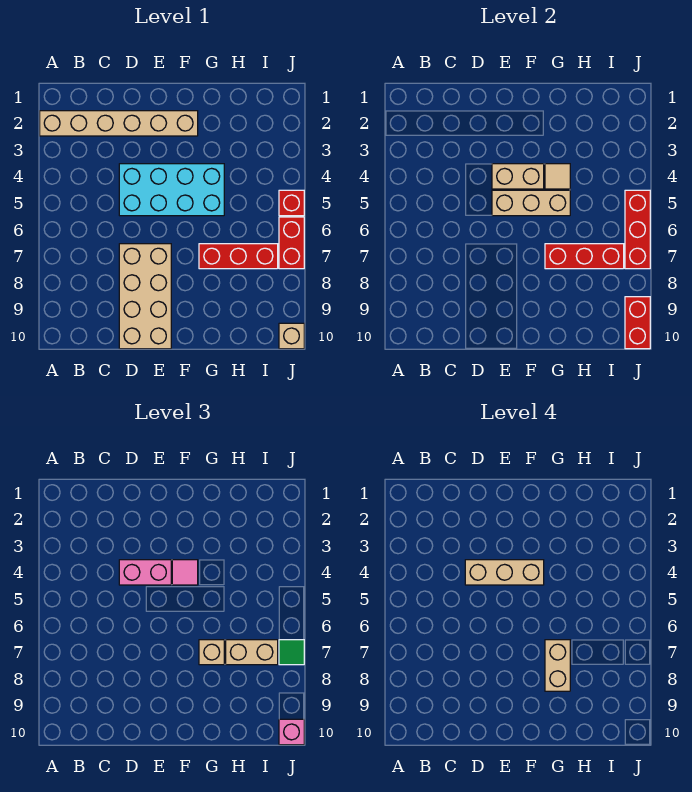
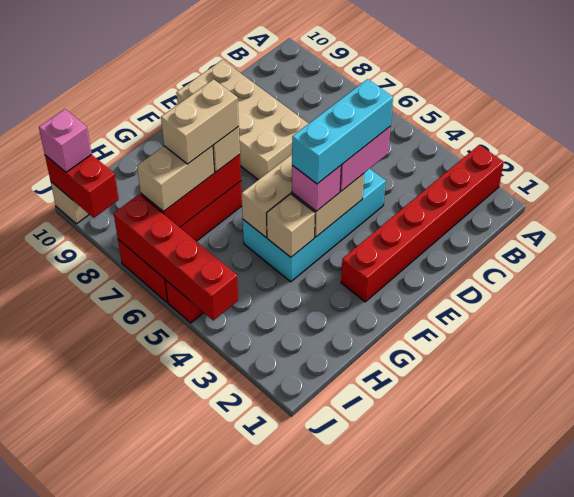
tan 1x6 brick [40,111,198,136] -> red 1x6 brick [341,145,504,302]
tan 1x3 brick [465,560,544,585] -> cyan 1x3 brick [292,79,393,184]
pink 1x1 tile [172,560,198,585] -> pink 1x1 brick [292,165,341,211]
tan 1x1 tile [545,164,570,189] -> tan 1x1 brick [267,194,315,257]
tan 1x2 brick [545,640,570,691] -> tan 1x2 brick turned to [161,79,239,164]
red 1x3 brick [625,190,650,269] -> red 1x4 brick [114,194,238,320]
green 1x1 tile [279,640,304,665] -> none

